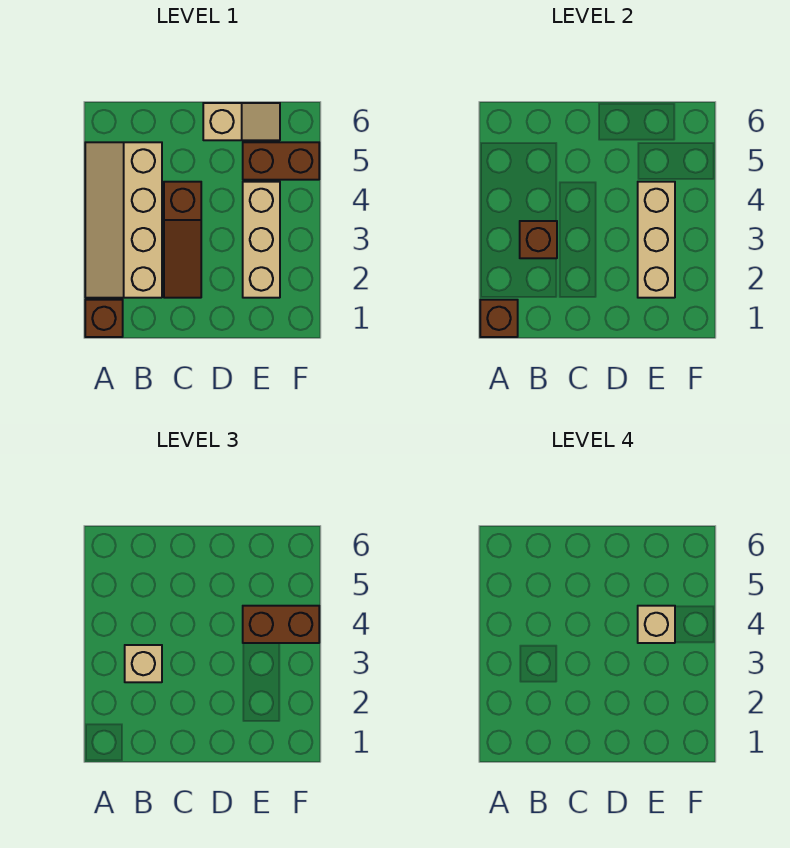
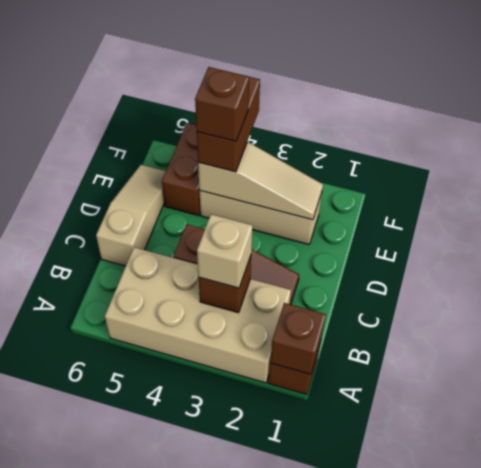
tan 2x4 slope [85,142,162,298] -> tan 2x4 brick [105,247,291,383]
tan 1x2 slope [203,103,280,140] -> tan 1x3 slope [96,165,166,266]
tan 1x3 brick [638,182,675,298] -> tan 1x3 slope [198,142,323,220]
tan 1x1 brick [638,606,675,643] -> brown 1x1 brick [195,67,249,141]

